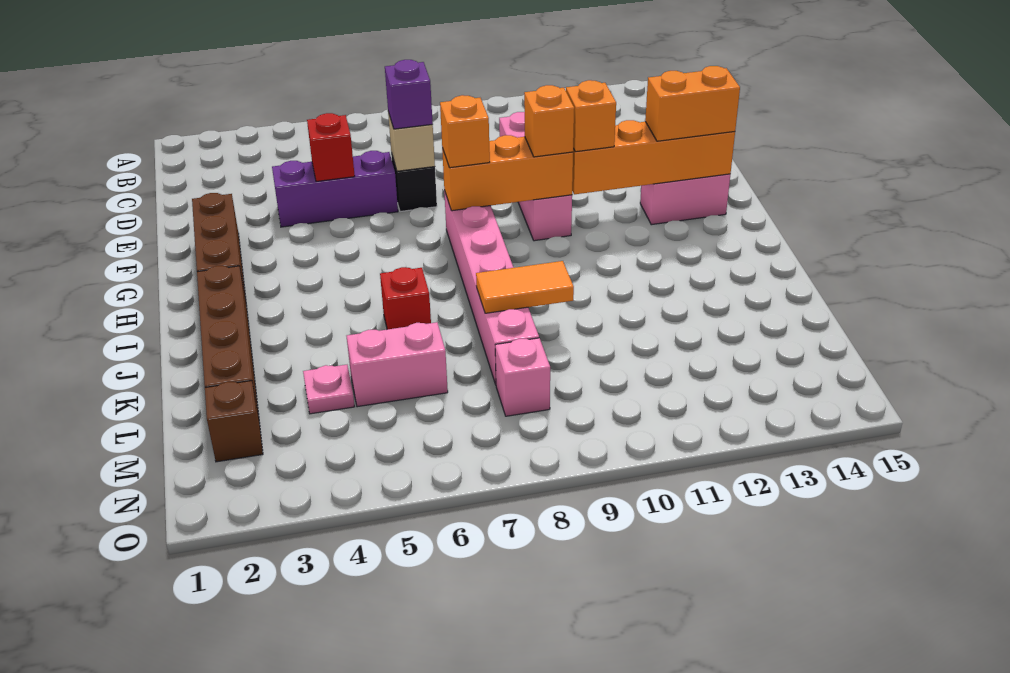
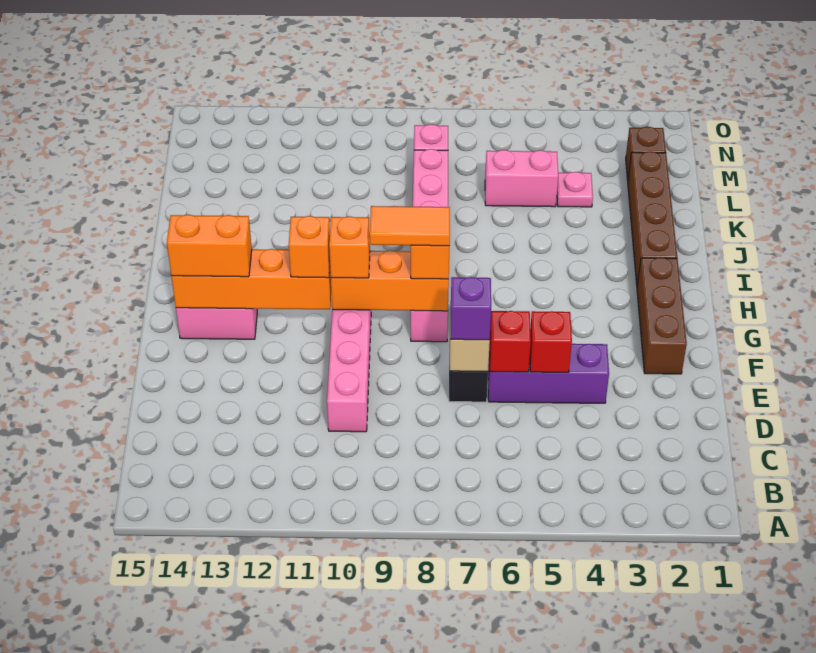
red 1x1 brick [380,267,431,329] -> red 1x1 brick moved to [490,311,531,372]
orange 1x2 tile [476,261,574,313] -> orange 1x2 tile moved to [370,206,450,246]

